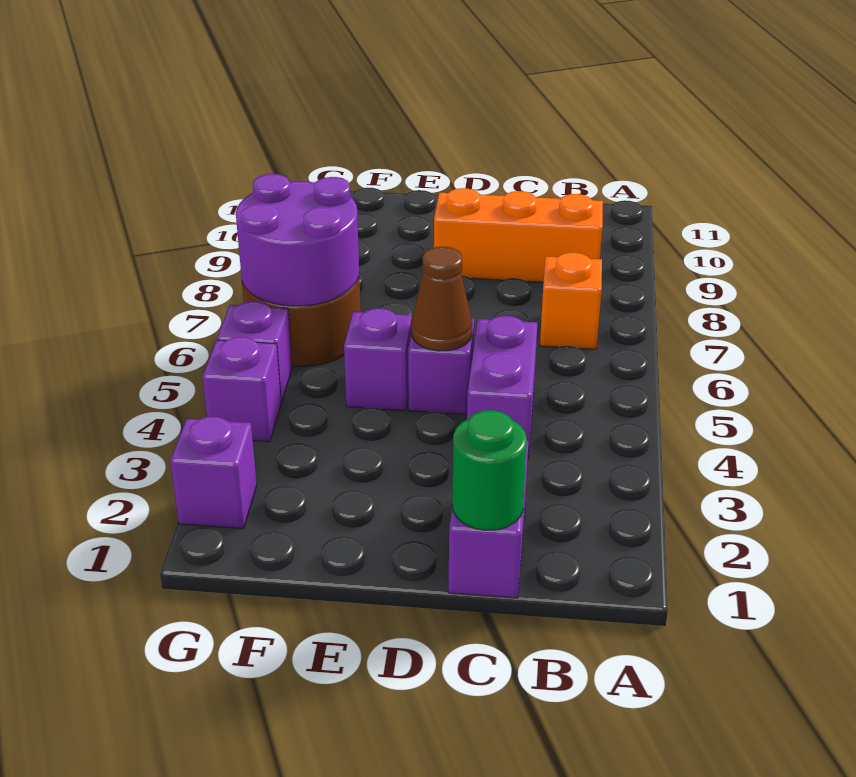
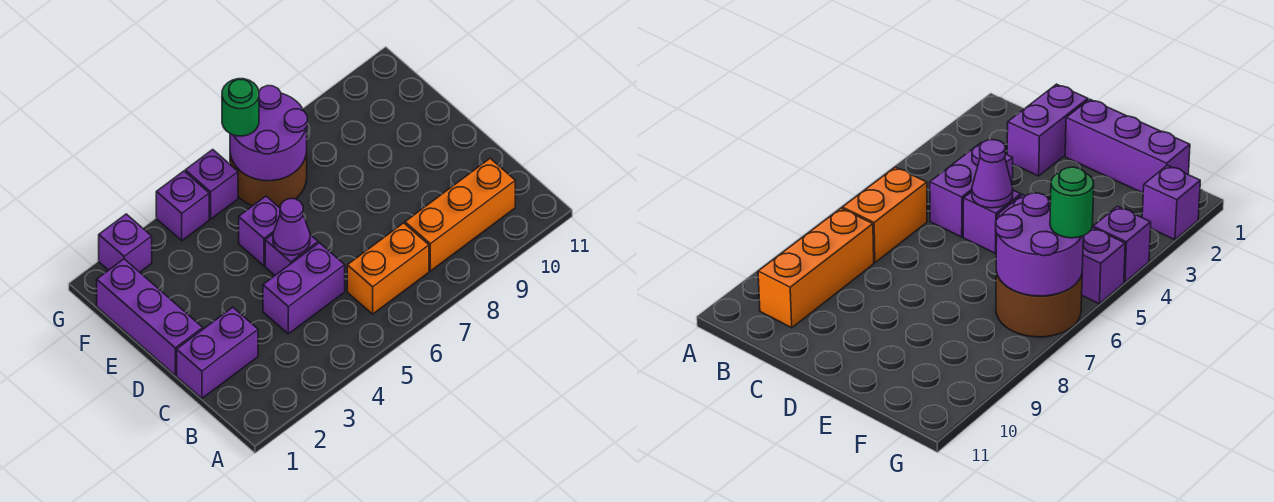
orange 1x1 brick [540,253,602,349] -> orange 1x2 brick [347,223,429,314]
orange 1x3 brick [434,188,603,282] -> orange 1x3 brick turned to [405,159,515,271]
green 1x1 round brick [452,410,527,530] -> green 1x1 round brick moved to [222,79,259,136]
none -> purple 1x3 brick [97,259,203,375]
brown 1x1 cone [412,247,472,351] -> purple 1x1 cone [273,199,310,255]

